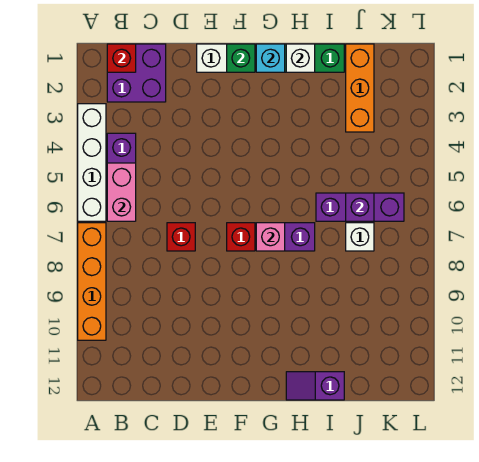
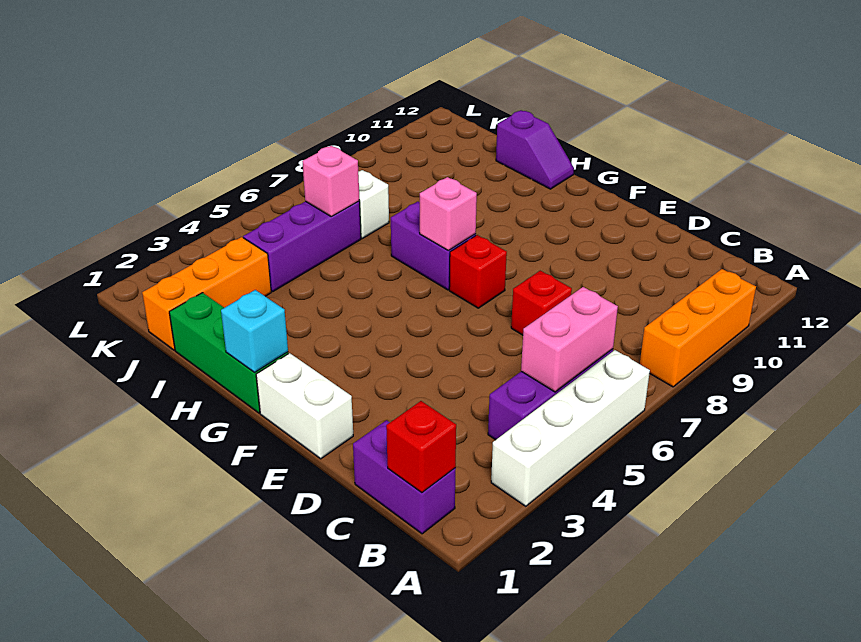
orange 1x4 brick [78,223,106,340] -> orange 1x3 brick [640,269,756,387]
purple 2x2 brick [107,44,166,102] -> purple 1x2 brick [353,420,456,534]
green 1x1 brick [227,44,255,72] -> none
white 1x1 brick [286,44,315,72] -> none
purple 1x3 brick [316,193,404,221] -> purple 1x3 brick turned to [243,201,361,291]
purple 1x1 brick [346,193,374,221] -> pink 1x1 brick [302,146,360,216]

